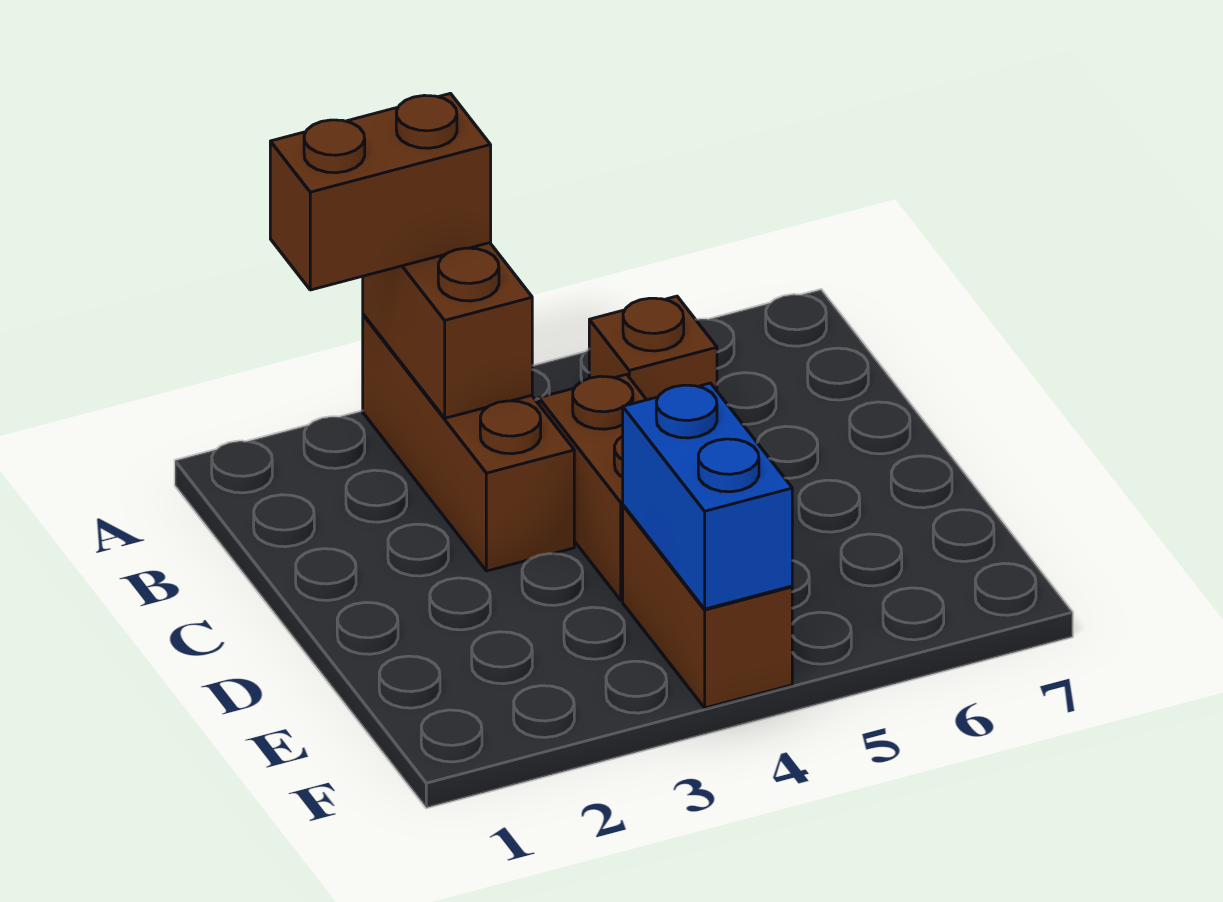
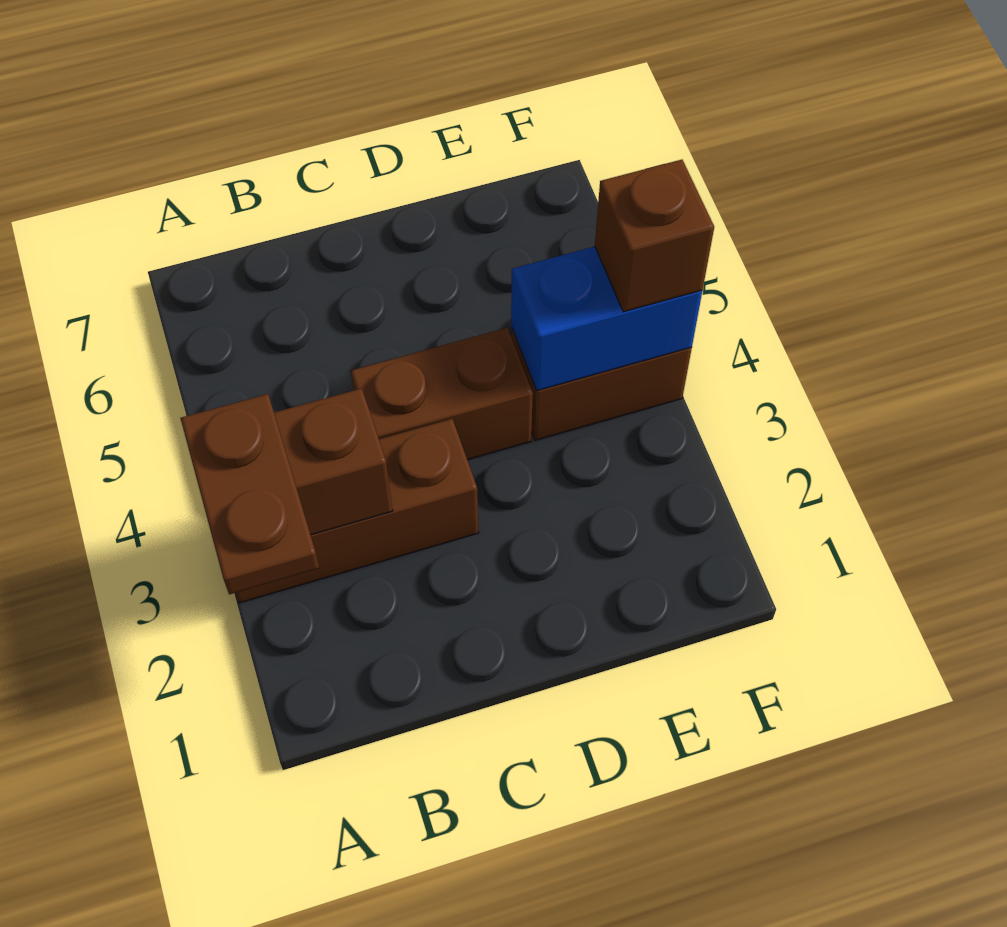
brown 1x2 brick [270,93,491,290] -> brown 1x2 plate [181,394,319,594]
brown 1x1 brick [589,296,717,400] -> brown 1x1 brick moved to [595,160,714,312]

